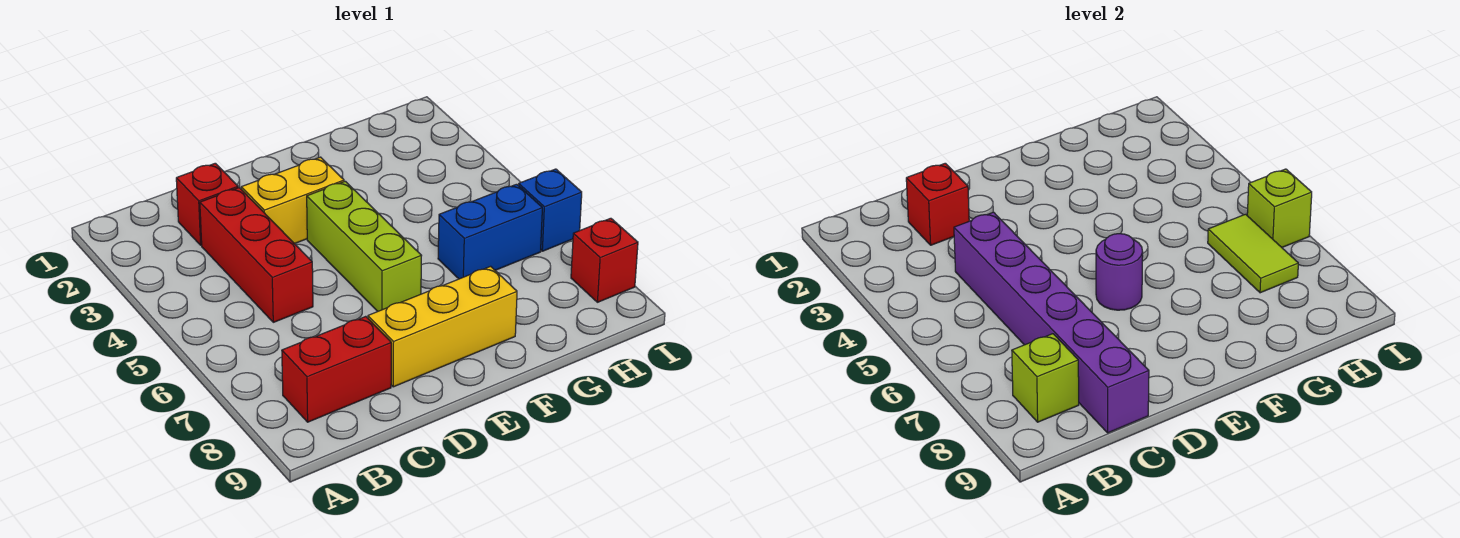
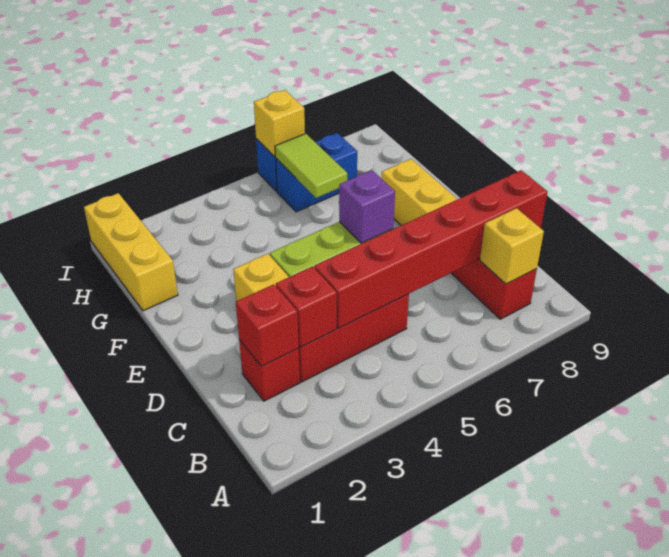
lime 1x1 brick [1012,334,1079,422] -> yellow 1x1 brick [480,208,544,284]
purple 1x6 brick [954,212,1149,433] -> red 1x6 brick [315,170,547,328]
purple 1x1 round brick [1096,234,1143,310] -> purple 1x1 brick [339,170,395,243]
none -> yellow 1x3 brick [84,193,178,311]
blue 1x2 brick [438,184,542,279] -> blue 1x2 brick turned to [276,133,357,212]
lime 1x2 tile [1208,214,1298,293] -> lime 1x2 tile turned to [275,134,347,198]
lime 1x1 brick [1247,169,1312,247] -> yellow 1x1 brick [254,90,305,157]
red 1x1 brick [571,218,638,302] -> red 1x1 brick moved to [276,266,337,347]

